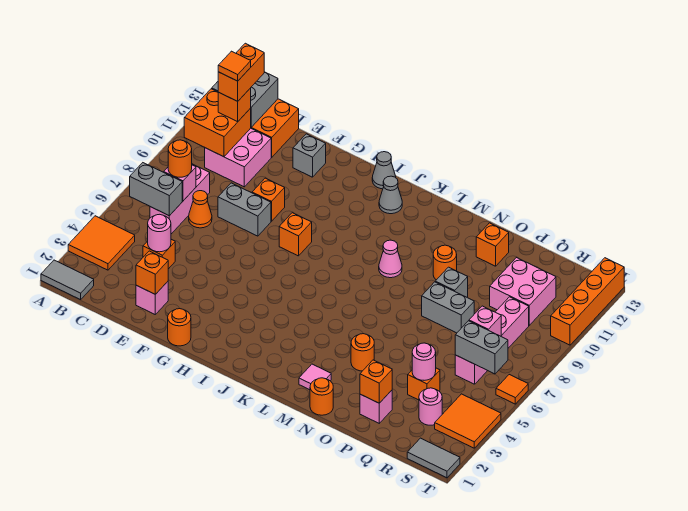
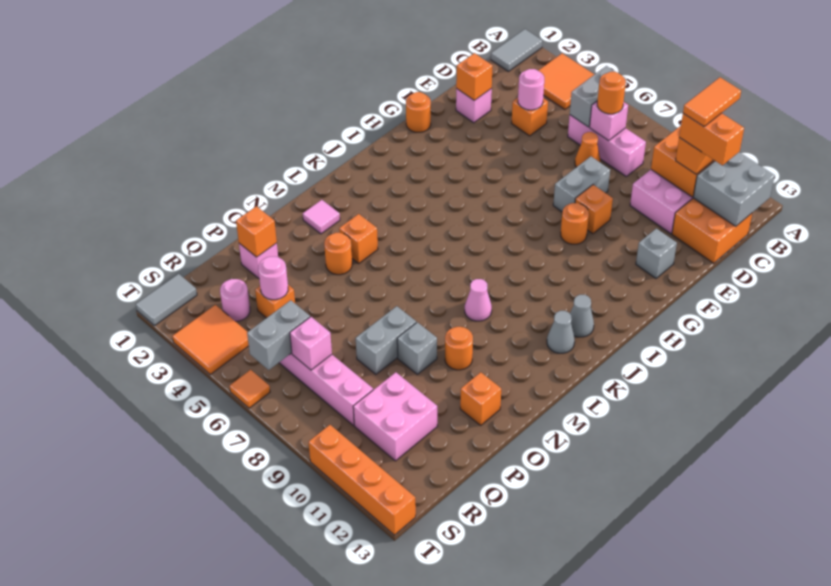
orange 1x1 tile [218,51,251,81] -> orange 1x2 tile [683,77,741,126]
orange 1x1 brick [279,213,312,256] -> orange 1x1 brick moved to [339,214,378,263]
grey 1x1 cone [372,152,396,189] -> grey 1x1 cone moved to [547,311,575,353]
orange 1x1 round brick [310,378,333,415] -> orange 1x1 round brick moved to [561,203,589,244]

